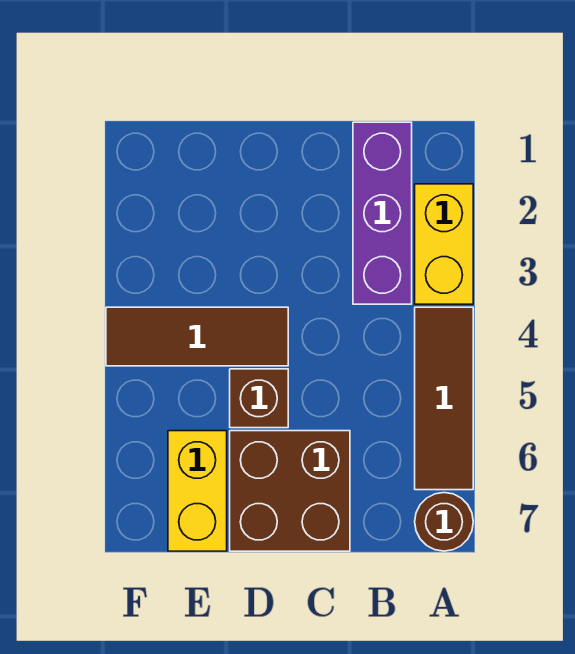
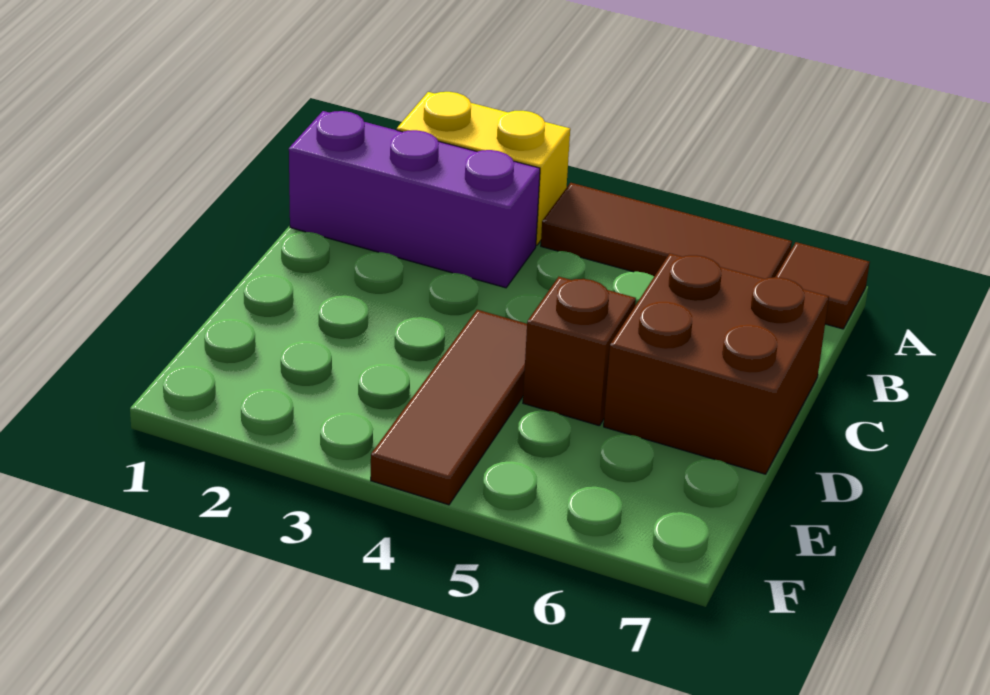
brown 1x1 round brick [415,493,473,551] -> brown 1x1 tile [775,242,870,329]
yellow 1x2 brick [168,431,227,551] -> none

